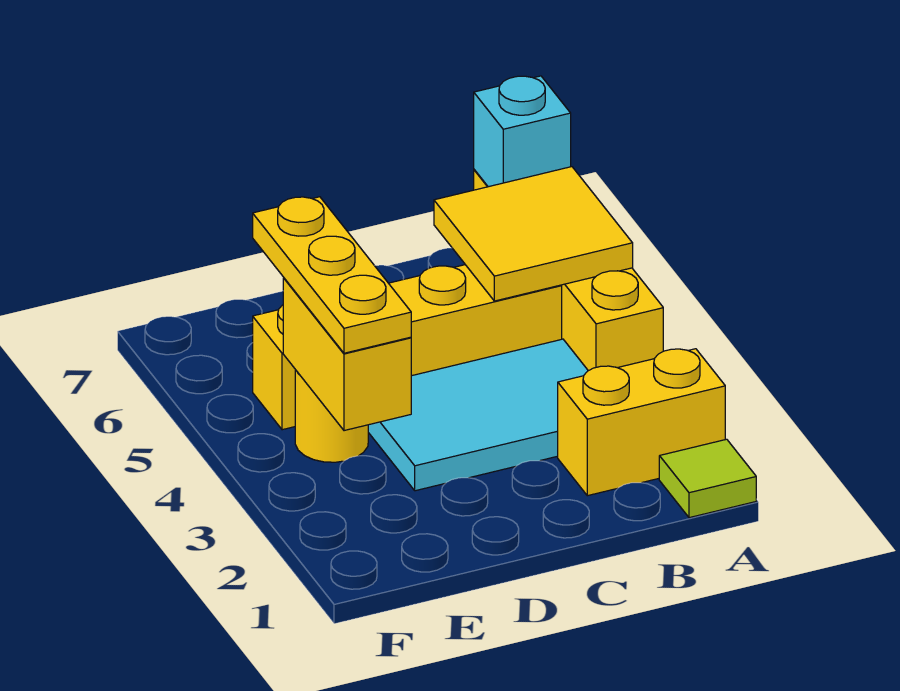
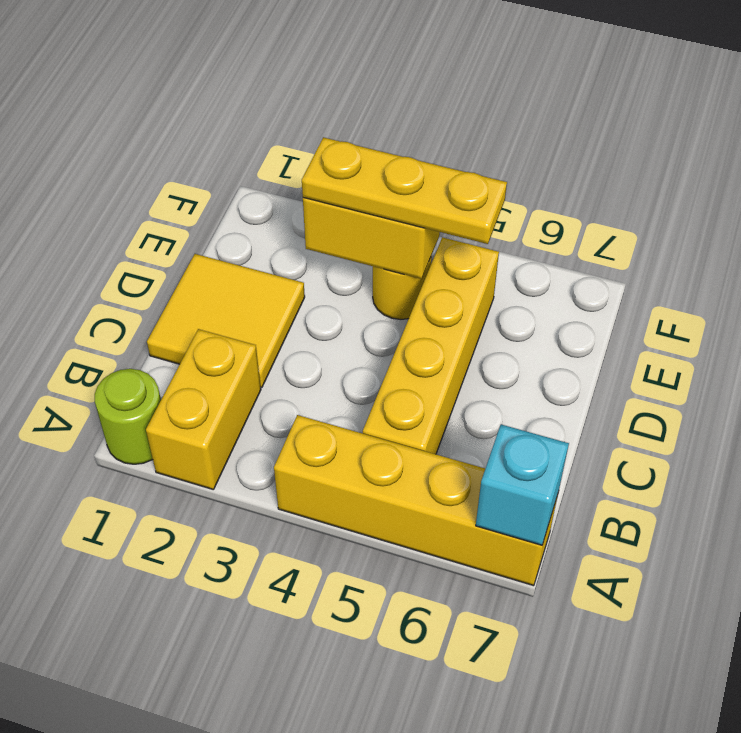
lime 1x1 tile [659,439,756,518] -> lime 1x1 round brick [95,369,161,464]
yellow 2x2 tile [434,167,633,301] -> yellow 2x2 tile moved to [147,254,305,387]
cyan 2x3 tile [368,339,588,491] -> none

